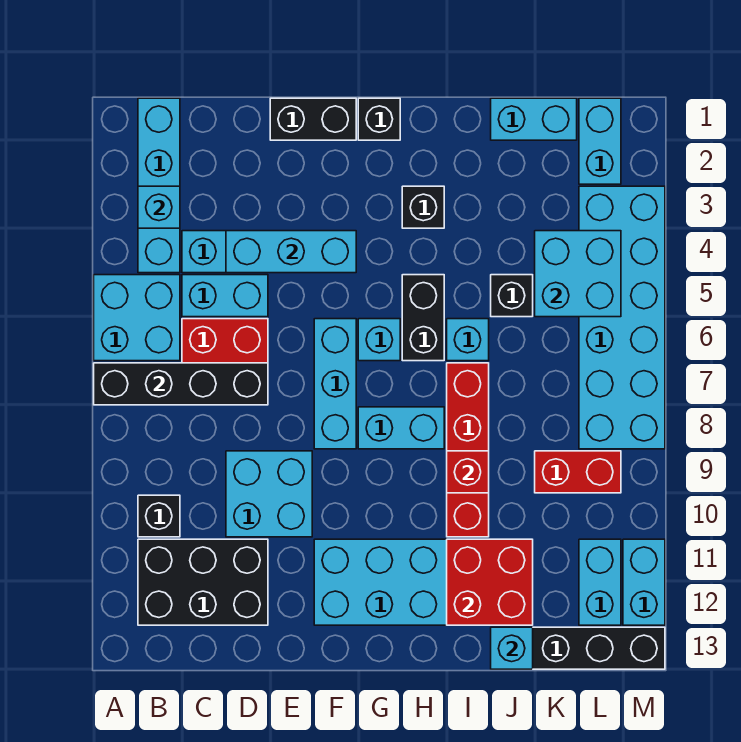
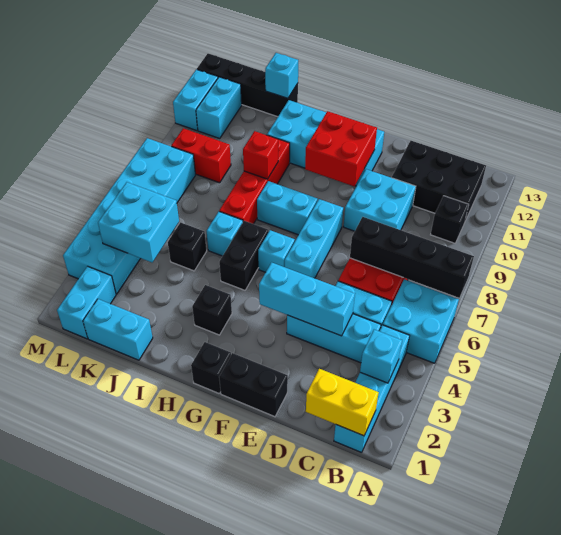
none -> yellow 1x2 brick [306,369,379,436]
red 2x2 brick [447,539,533,625] -> red 2x2 brick moved to [305,111,377,186]

